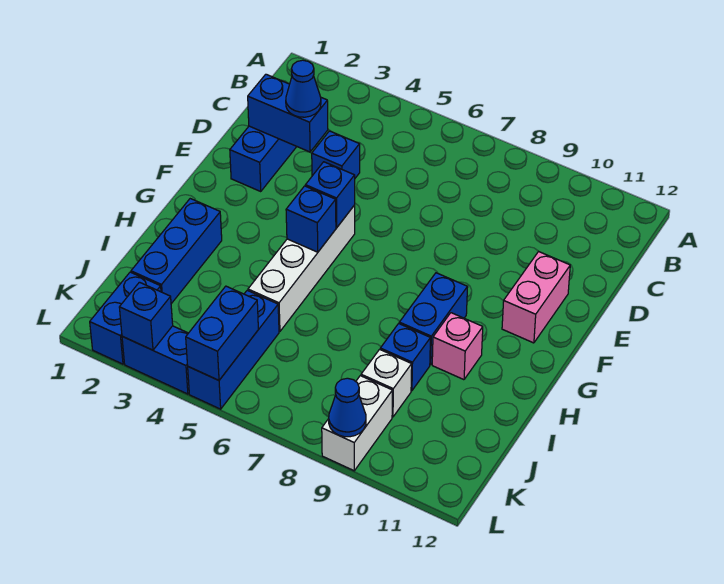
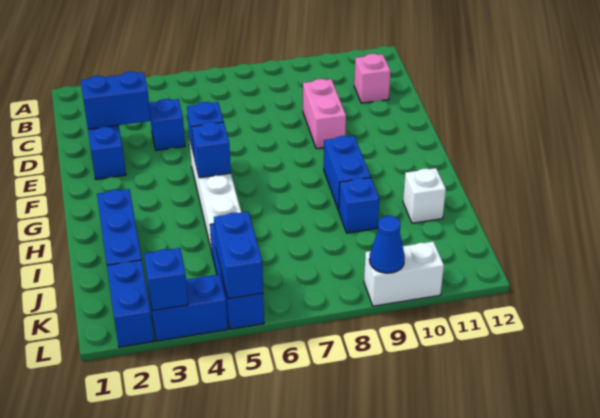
blue 1x1 cone [286,60,321,117] -> none
pink 1x2 brick [502,251,570,343] -> pink 1x2 brick moved to [303,79,346,149]
pink 1x1 brick [432,313,483,380] -> pink 1x1 brick moved to [354,54,391,103]
white 1x1 brick [361,349,412,417] -> white 1x1 brick moved to [403,168,446,223]
white 1x2 brick [322,376,392,471] -> white 1x2 brick turned to [364,241,444,306]

